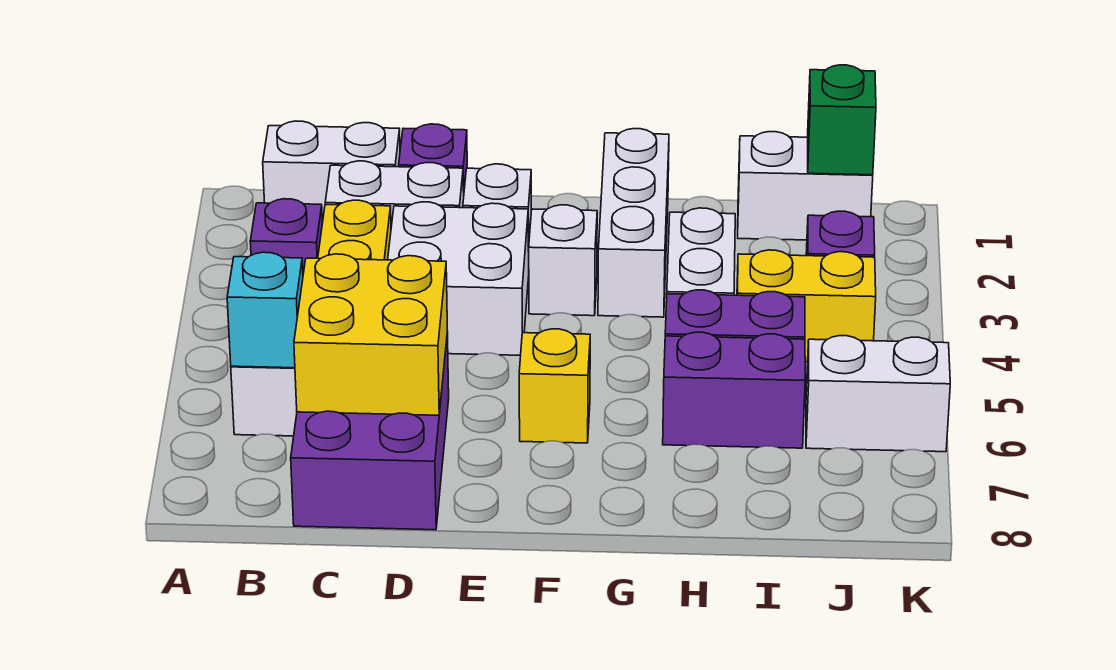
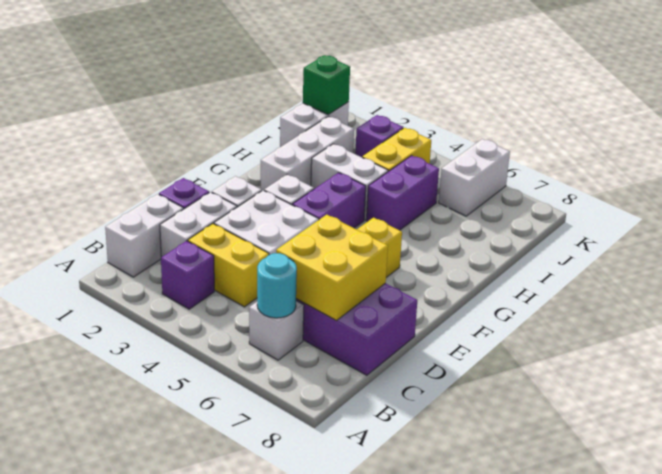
cyan 1x1 brick [227,252,303,368] -> cyan 1x1 round brick [257,253,297,318]
white 1x3 brick [598,129,669,317] -> white 1x3 brick turned to [261,117,354,191]
purple 1x2 brick [663,332,805,448] -> purple 1x2 brick moved to [292,173,366,228]

